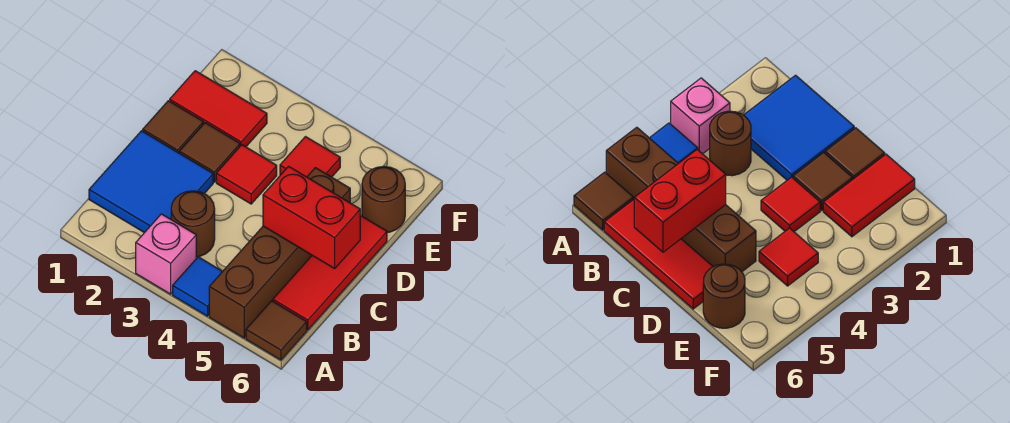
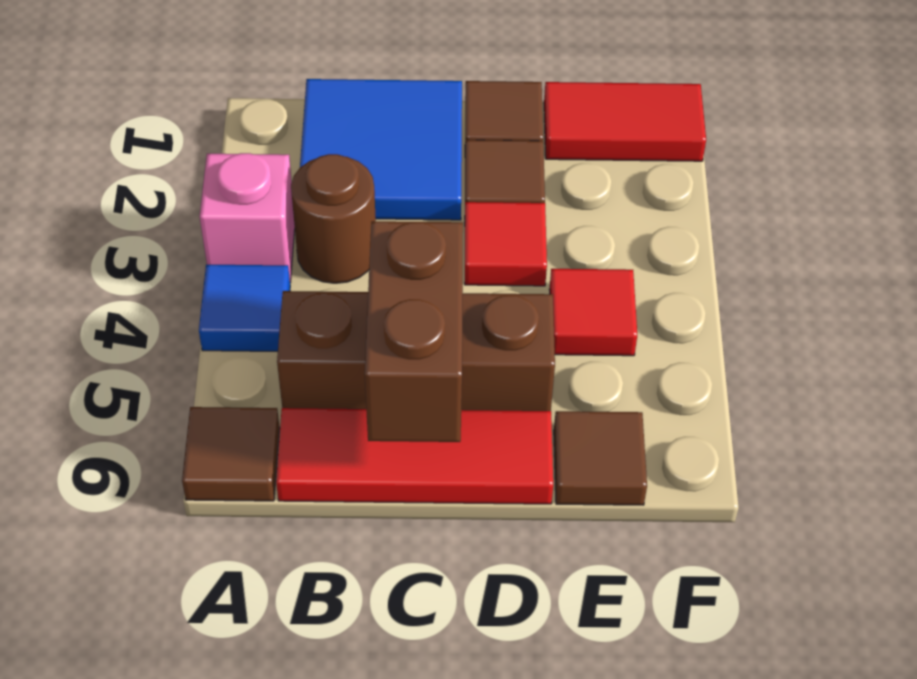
brown 1x4 brick [209,168,350,338] -> brown 1x3 brick [277,291,555,411]
red 1x2 brick [263,166,360,268] -> brown 1x2 brick [365,221,463,442]
red 1x2 tile [170,71,267,147] -> red 1x2 tile turned to [544,82,706,161]
brown 1x1 round brick [362,166,405,232] -> brown 1x1 tile [554,411,647,505]

